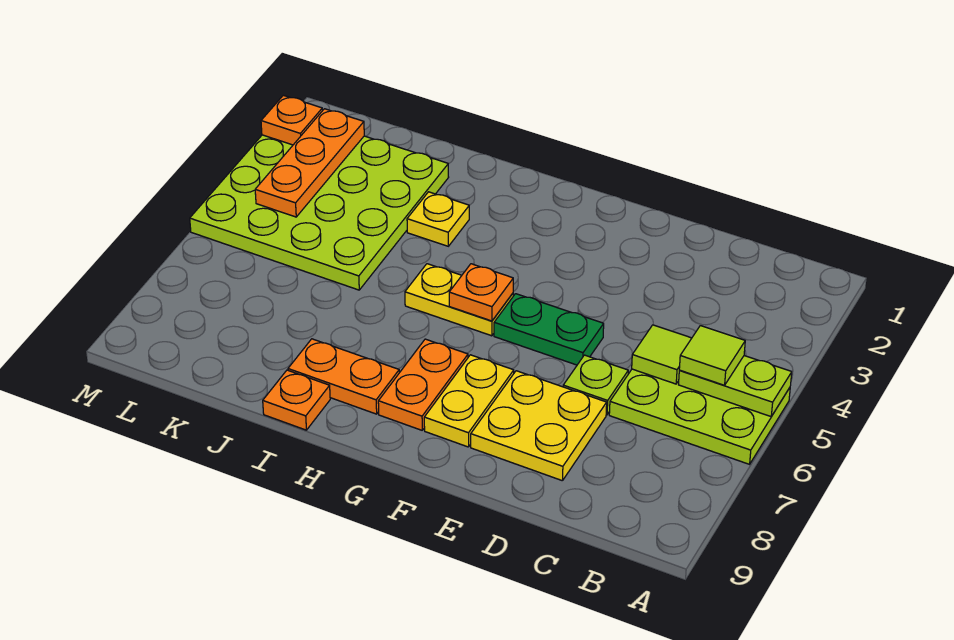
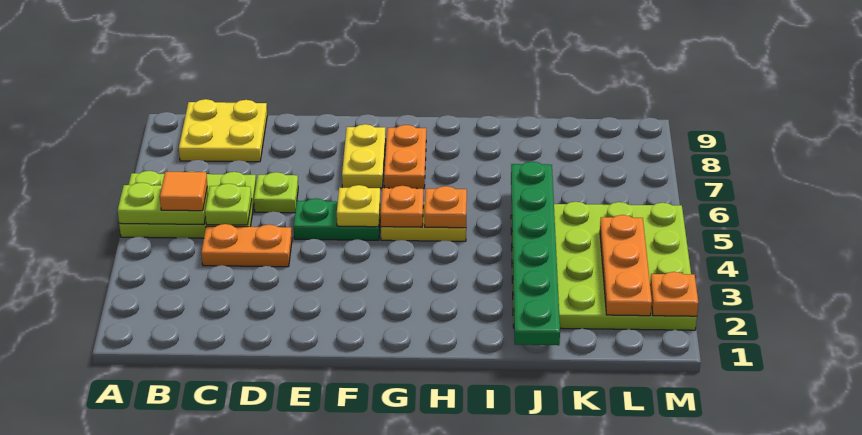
lime 1x1 tile [679,326,745,385] -> orange 1x1 tile [160,172,207,211]
lime 1x1 tile [632,325,692,384] -> lime 1x1 plate [205,184,252,225]
yellow 2x2 plate [471,371,607,481] -> yellow 2x2 plate moved to [179,99,267,162]
orange 1x2 plate [288,339,399,414] -> orange 1x2 plate moved to [201,224,292,267]
yellow 1x1 plate [407,192,469,246] -> yellow 1x1 plate moved to [337,185,380,227]
orange 1x1 plate [263,370,330,430] -> orange 1x1 plate moved to [425,186,467,228]
none -> green 1x6 plate [511,161,560,345]

